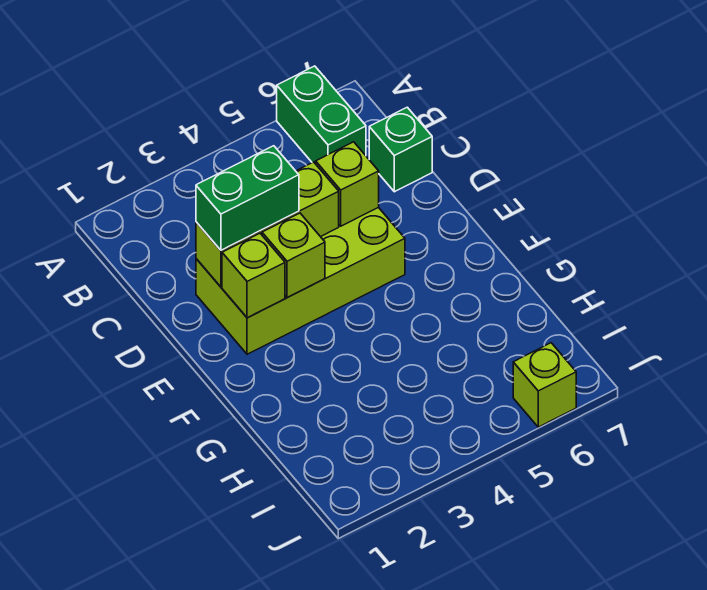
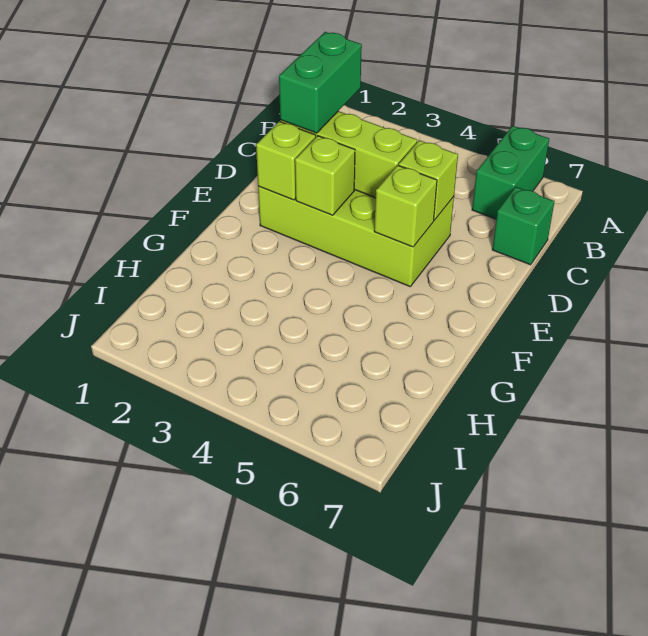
green 1x2 brick [196,146,299,250] -> green 1x2 brick turned to [279,32,362,133]
lime 1x1 brick [513,343,576,427] -> lime 1x1 brick moved to [374,165,437,247]

